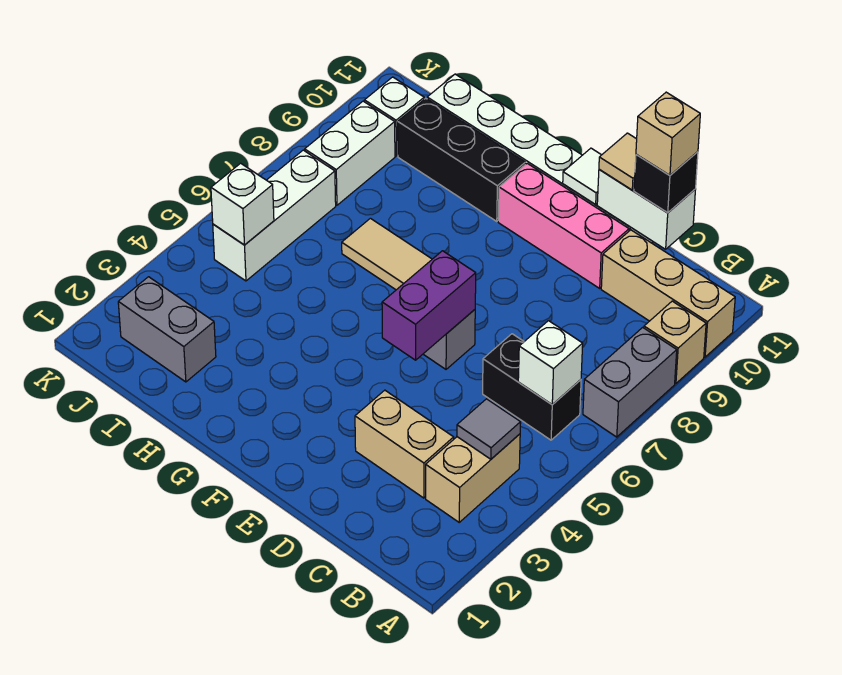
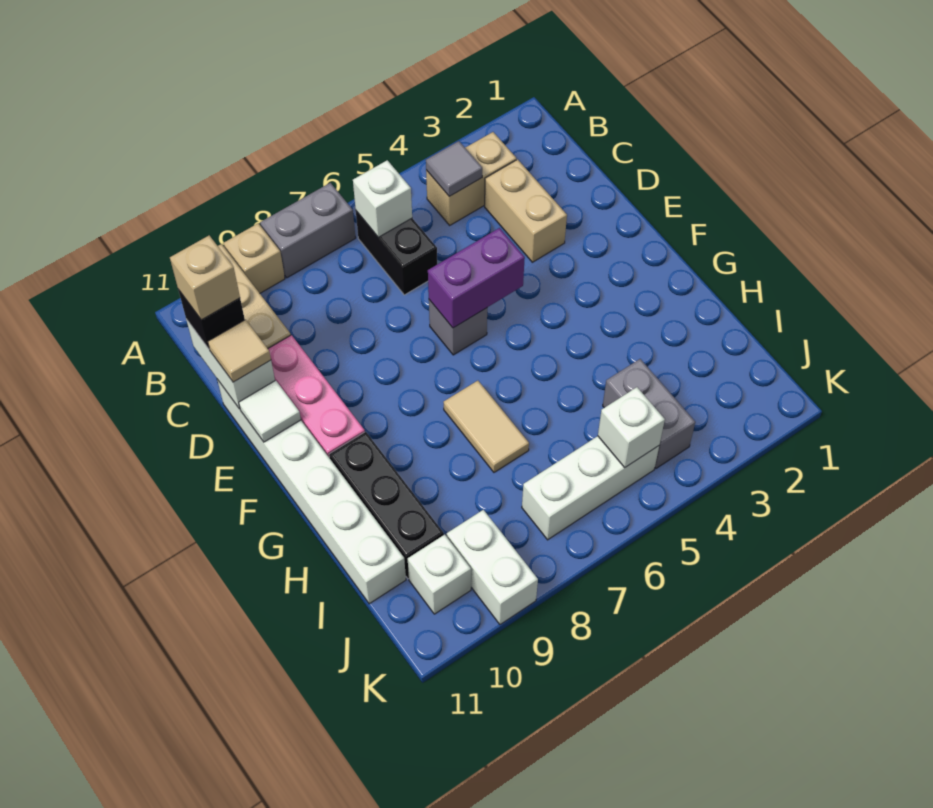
grey 1x2 brick [118,277,216,382] -> grey 1x2 brick moved to [603,359,695,468]
white 1x2 brick [305,101,395,205] -> white 1x2 brick turned to [447,510,538,625]

